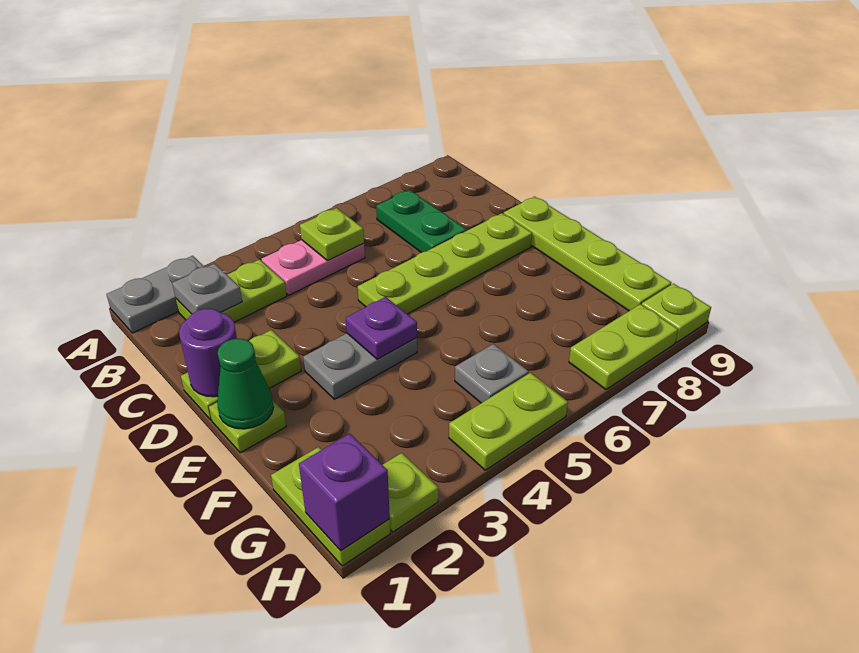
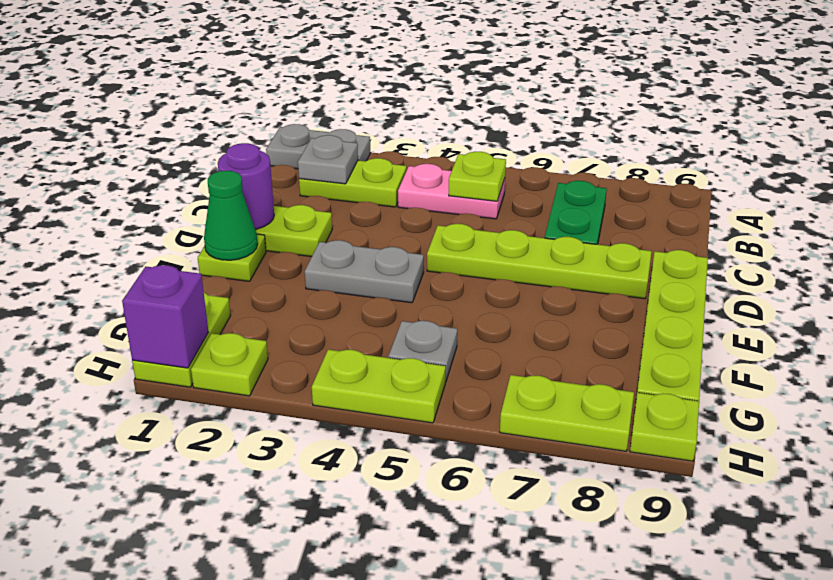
purple 1x1 plate [346,297,417,359] -> none

